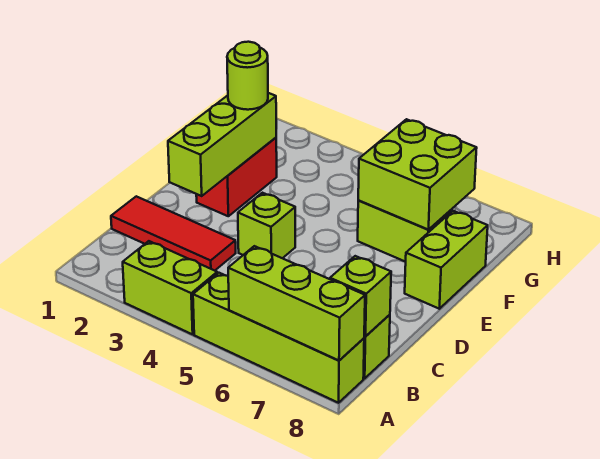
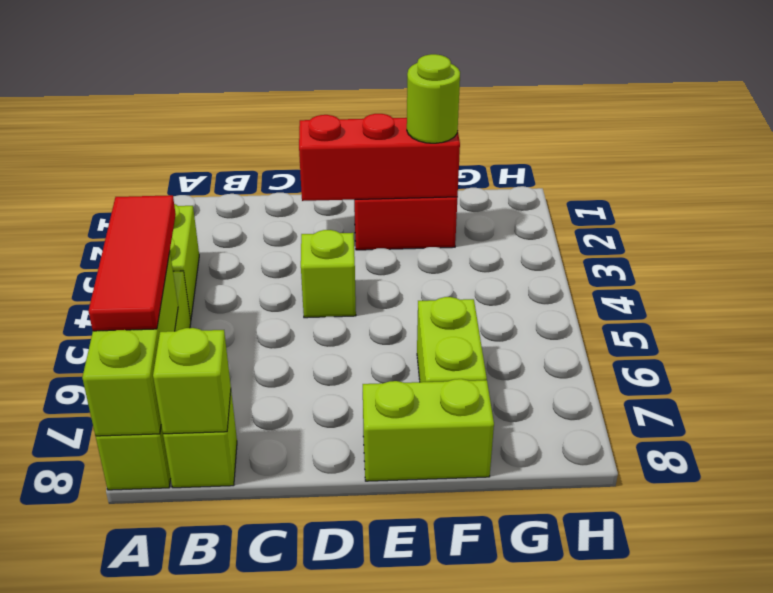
red 1x3 tile [111,196,236,271] -> red 1x3 tile moved to [89,195,176,331]
lime 1x3 brick [168,93,276,196] -> red 1x3 brick [299,114,460,201]
lime 2x2 brick [358,119,477,230] -> none

